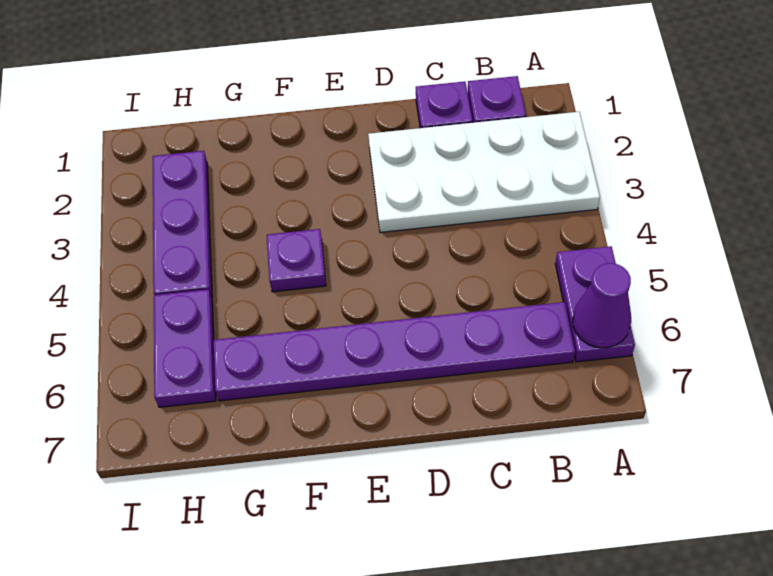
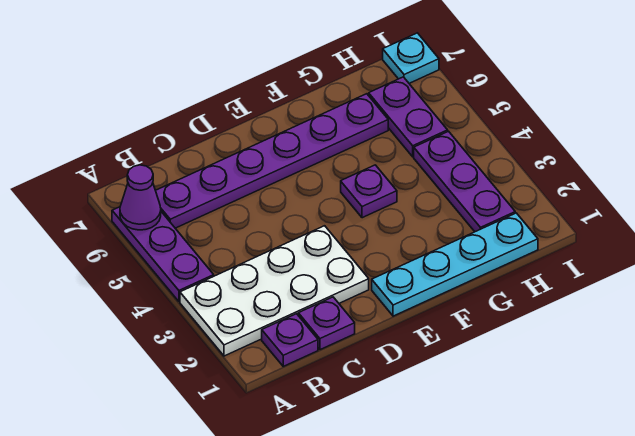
purple 1x2 plate [555,246,635,362] -> purple 1x3 plate [112,207,214,302]
none -> cyan 1x4 plate [372,213,538,316]
none -> cyan 1x1 plate [383,33,439,83]

